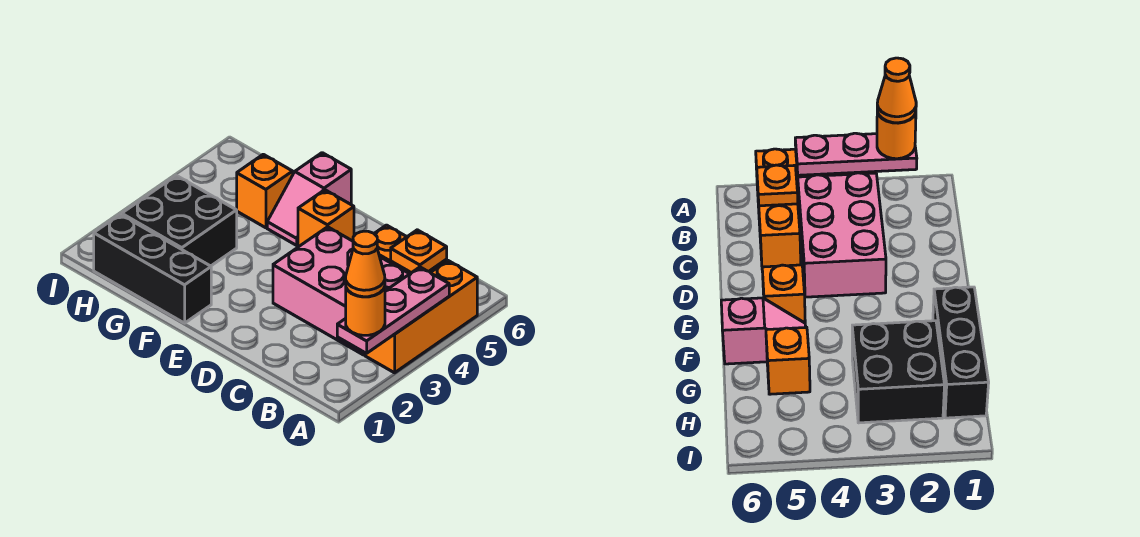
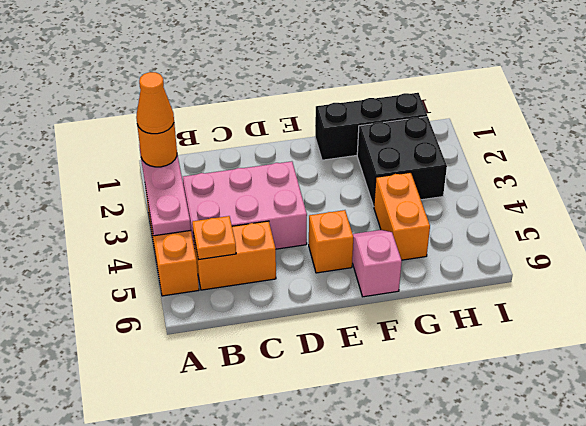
orange 1x1 brick [237,154,293,228] -> orange 1x2 brick [374,172,430,260]

